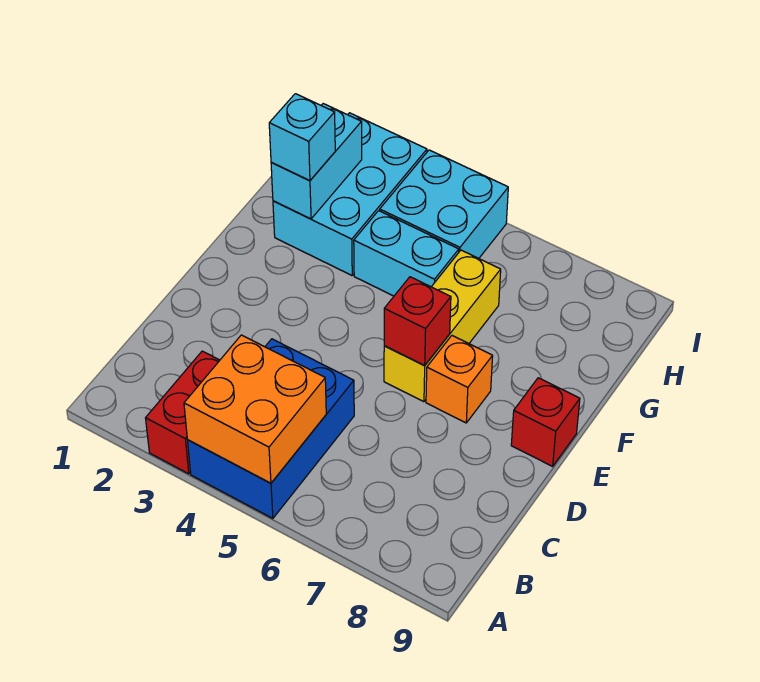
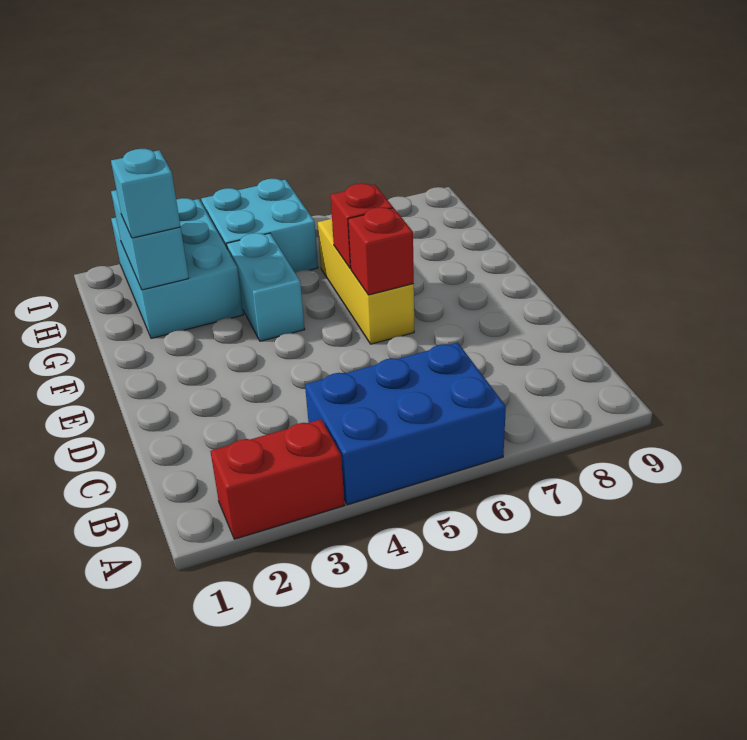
red 1x2 brick [146,351,220,474] -> red 1x2 brick turned to [210,420,345,539]
blue 2x3 brick [188,339,354,518] -> blue 2x3 brick turned to [305,342,506,505]
orange 2x2 brick [184,335,326,483] -> none
orange 1x1 brick [426,336,493,423] -> none
red 1x1 brick [511,378,580,466] -> red 1x1 brick moved to [330,183,393,269]
cyan 1x2 brick [354,211,459,296] -> cyan 1x2 brick turned to [227,233,305,341]

